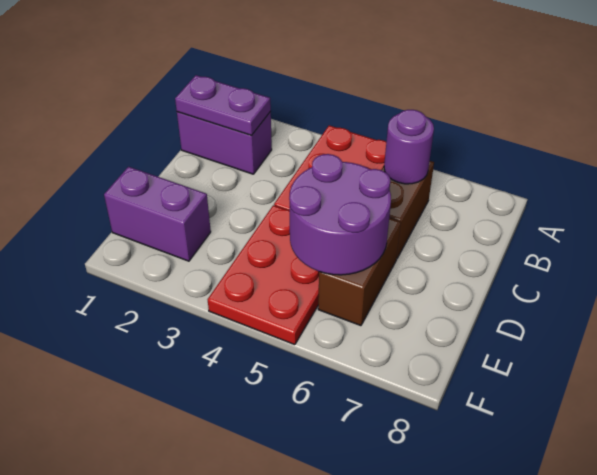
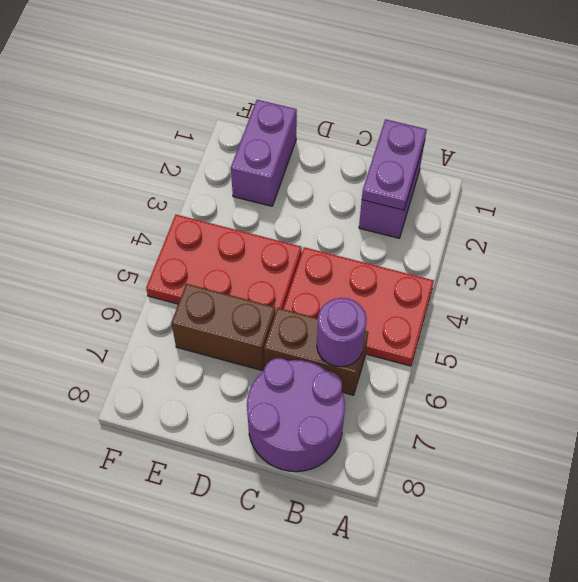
purple 2x2 round brick [289,154,391,275] -> purple 2x2 round brick moved to [247,358,345,472]

